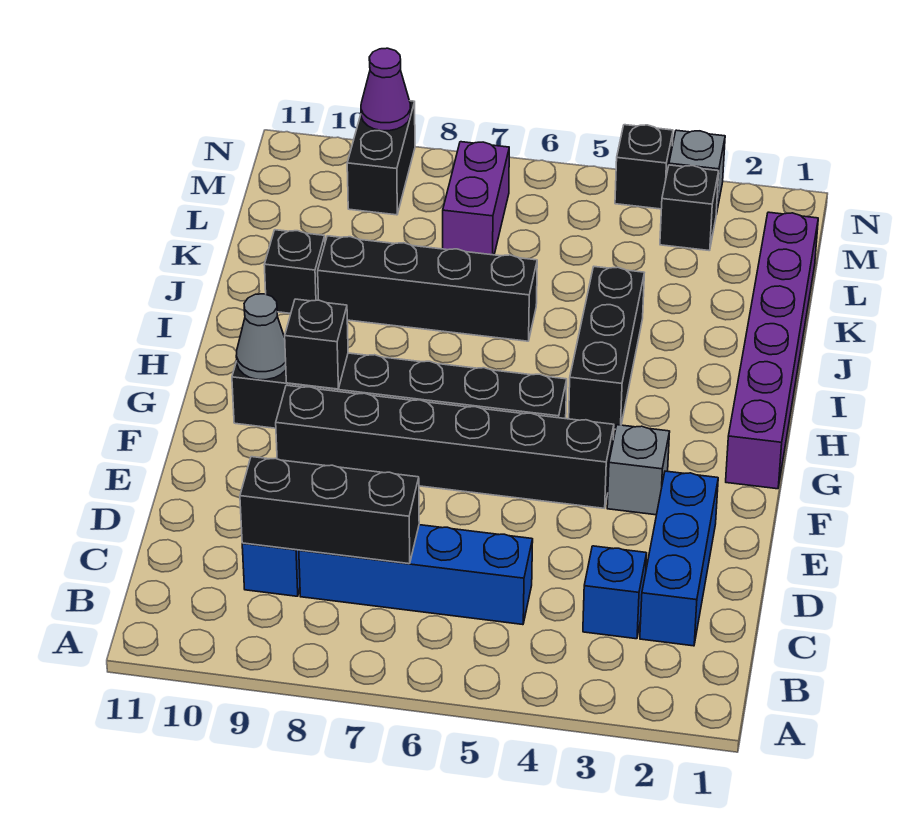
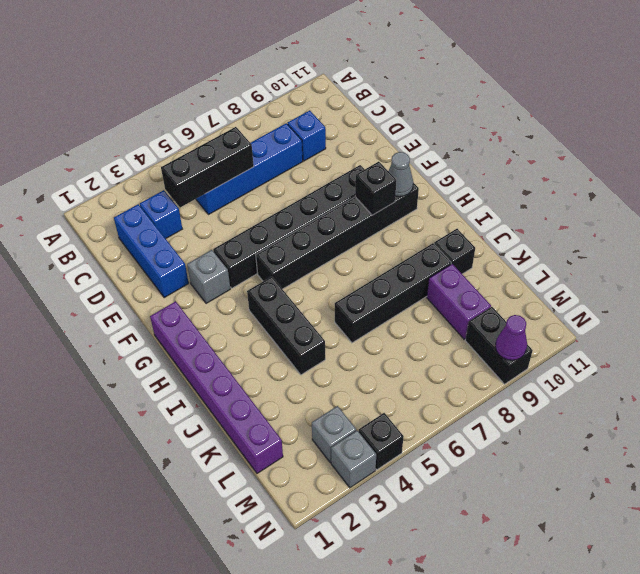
black 1x3 brick [240,457,419,564] -> black 1x3 brick moved to [161,127,254,207]
purple 1x2 brick [443,142,509,255] -> purple 1x2 brick moved to [427,264,491,339]
black 1x1 brick [660,165,719,251] -> grey 1x1 brick [312,406,356,463]

